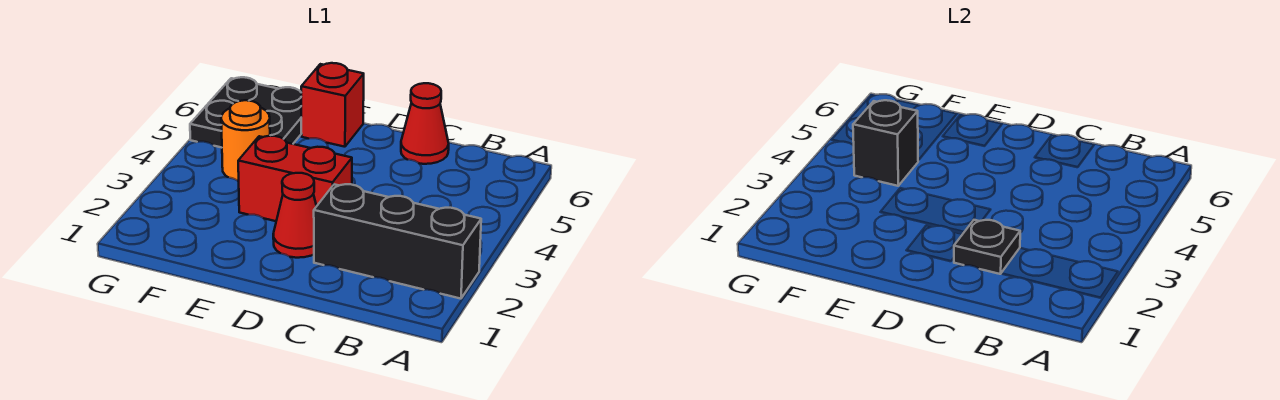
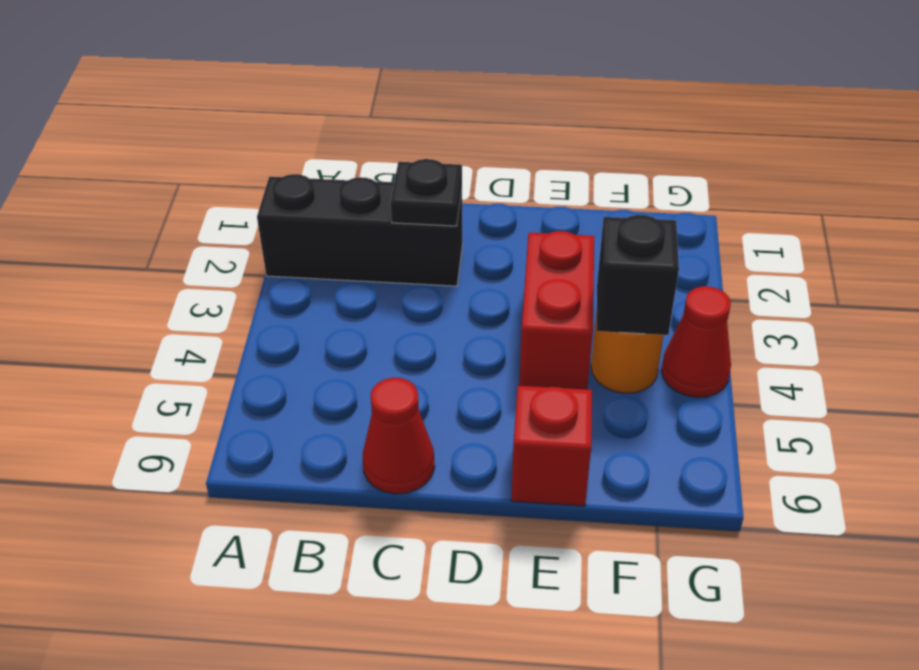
red 1x1 cone [273,173,317,258] -> red 1x1 cone moved to [661,286,731,397]
red 1x2 brick [238,136,352,221] -> red 1x2 brick turned to [519,231,594,389]
black 2x2 plate [190,77,302,148] -> none

